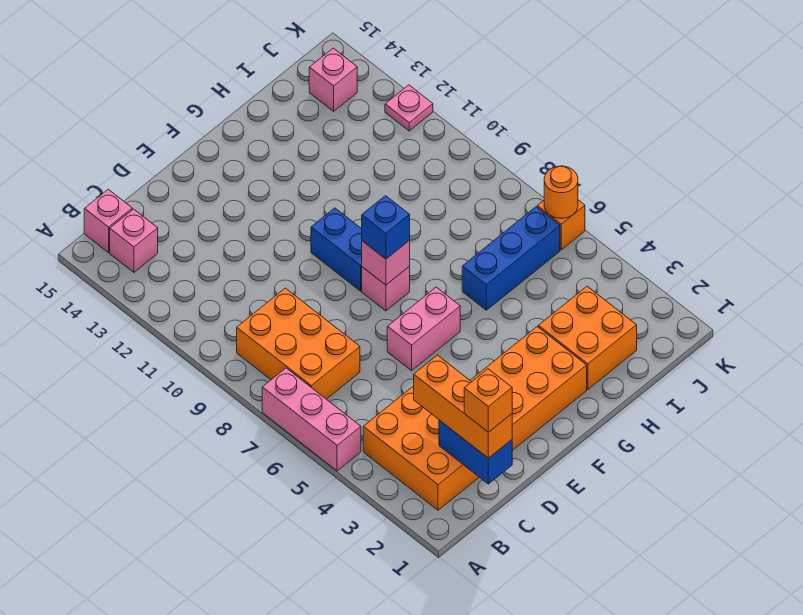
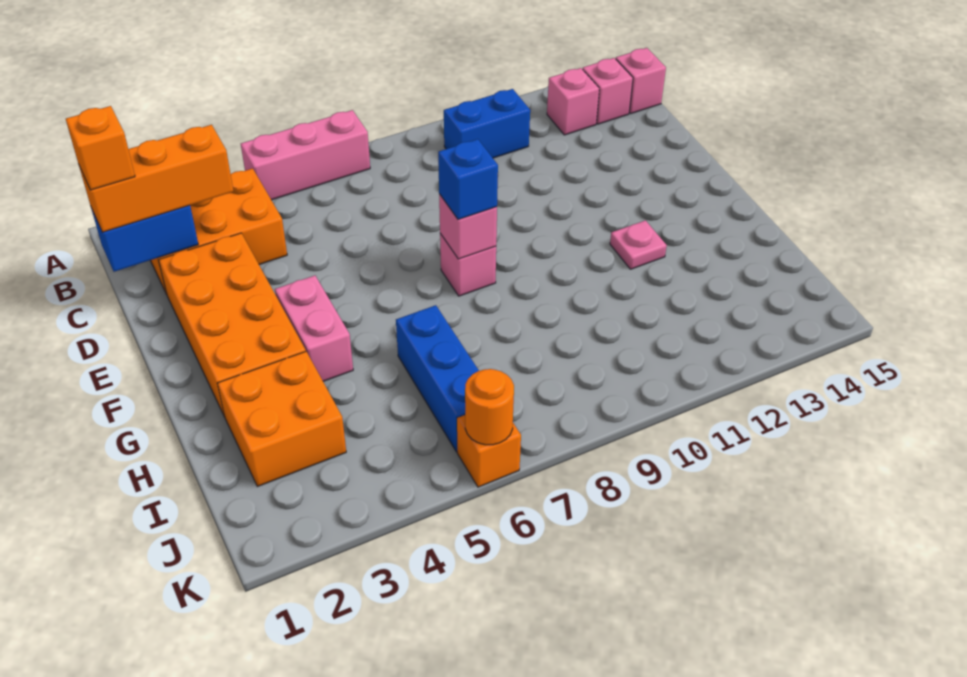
orange 2x3 brick [237,288,360,399] -> none
pink 1x2 brick [387,287,460,371] -> pink 1x2 brick moved to [275,275,353,381]
blue 1x2 brick [311,208,362,291] -> blue 1x2 brick moved to [444,89,530,158]
pink 1x1 brick [309,48,357,111] -> pink 1x1 brick moved to [547,68,599,135]
pink 1x1 plate [385,85,433,131] -> pink 1x1 plate moved to [610,220,667,269]

